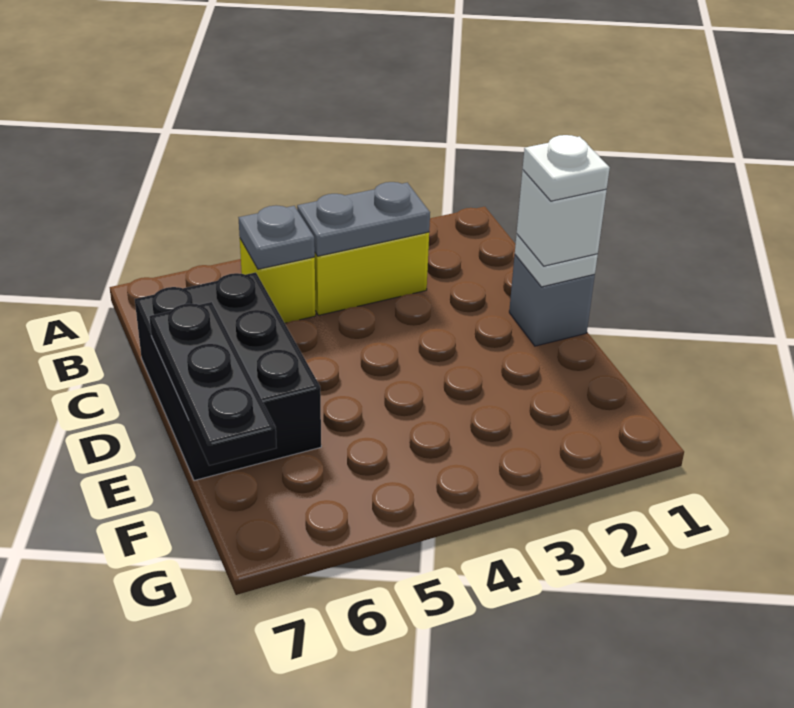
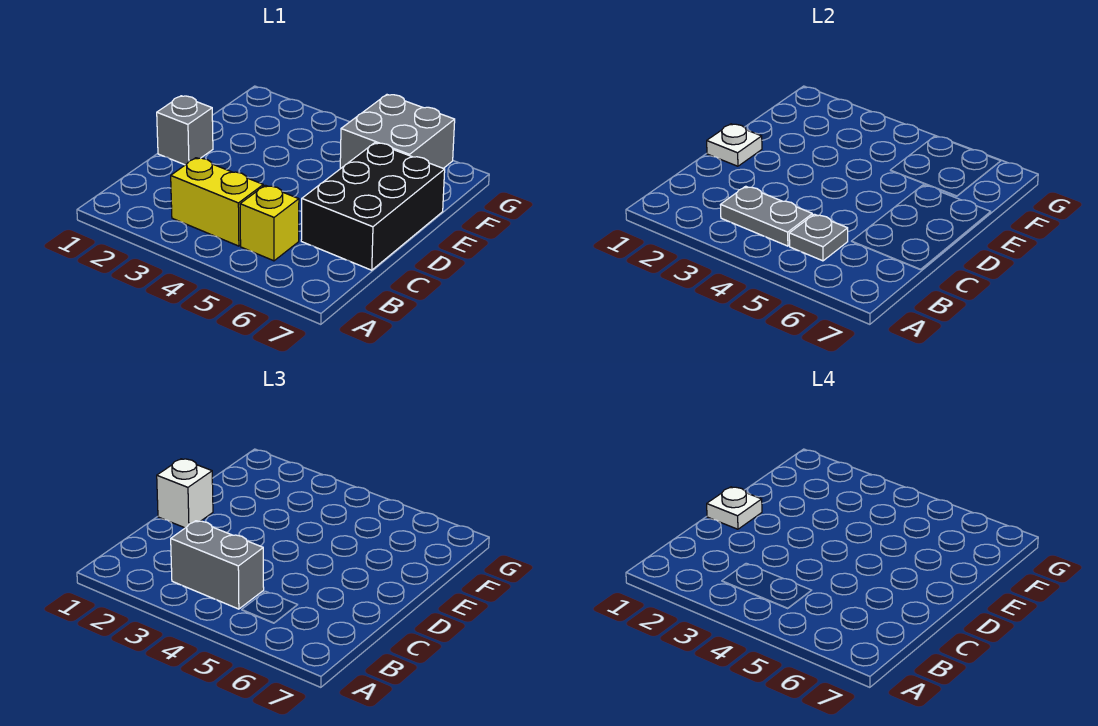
none -> grey 1x2 brick [171,521,264,609]
black 1x3 plate [149,302,277,466] -> none
none -> grey 2x2 brick [340,95,455,169]

